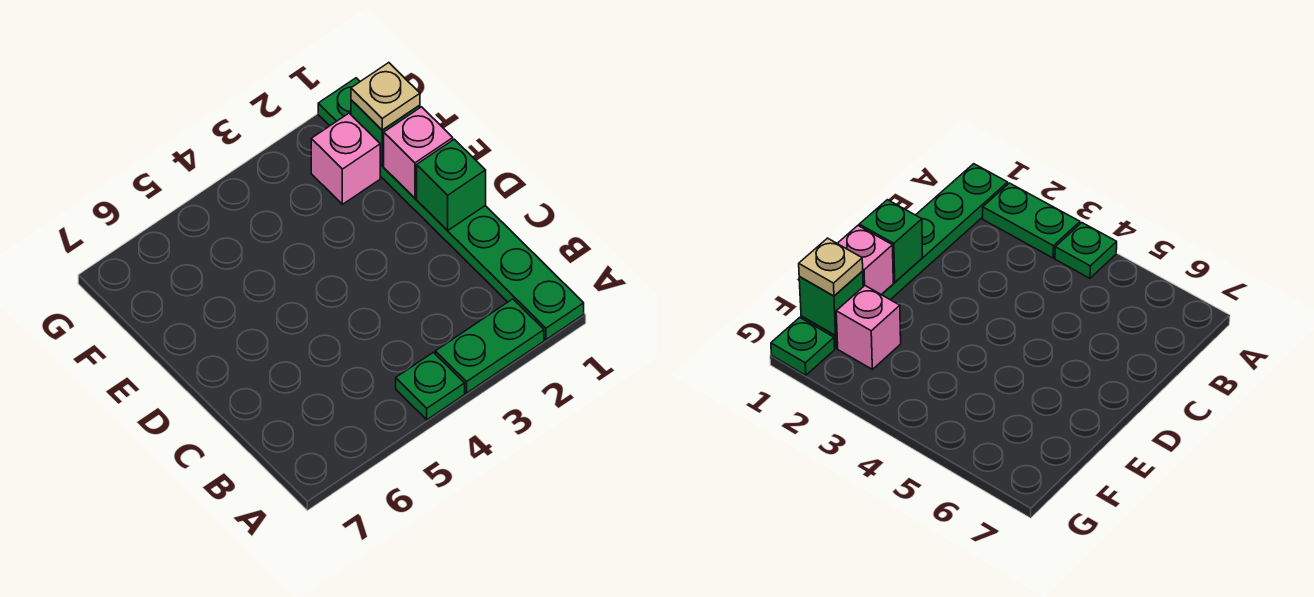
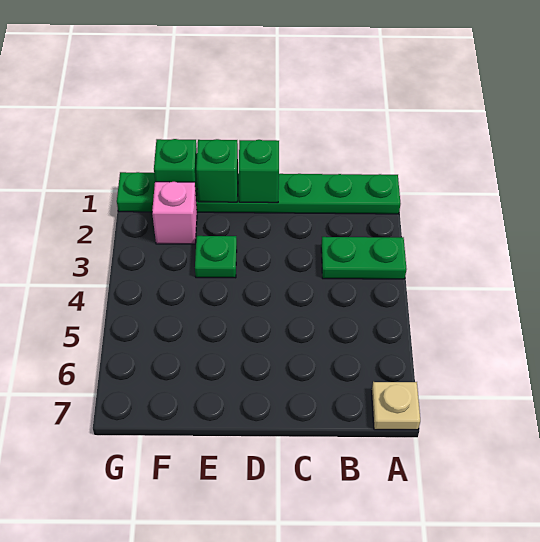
green 1x2 plate [435,299,544,393] -> green 1x2 plate turned to [321,237,406,279]
green 1x1 plate [396,352,465,420] -> green 1x1 plate moved to [195,236,237,278]
pink 1x1 brick [384,107,453,198] -> green 1x1 brick [196,139,238,202]
tan 1x1 plate [351,63,420,130] -> tan 1x1 plate moved to [372,382,420,430]

